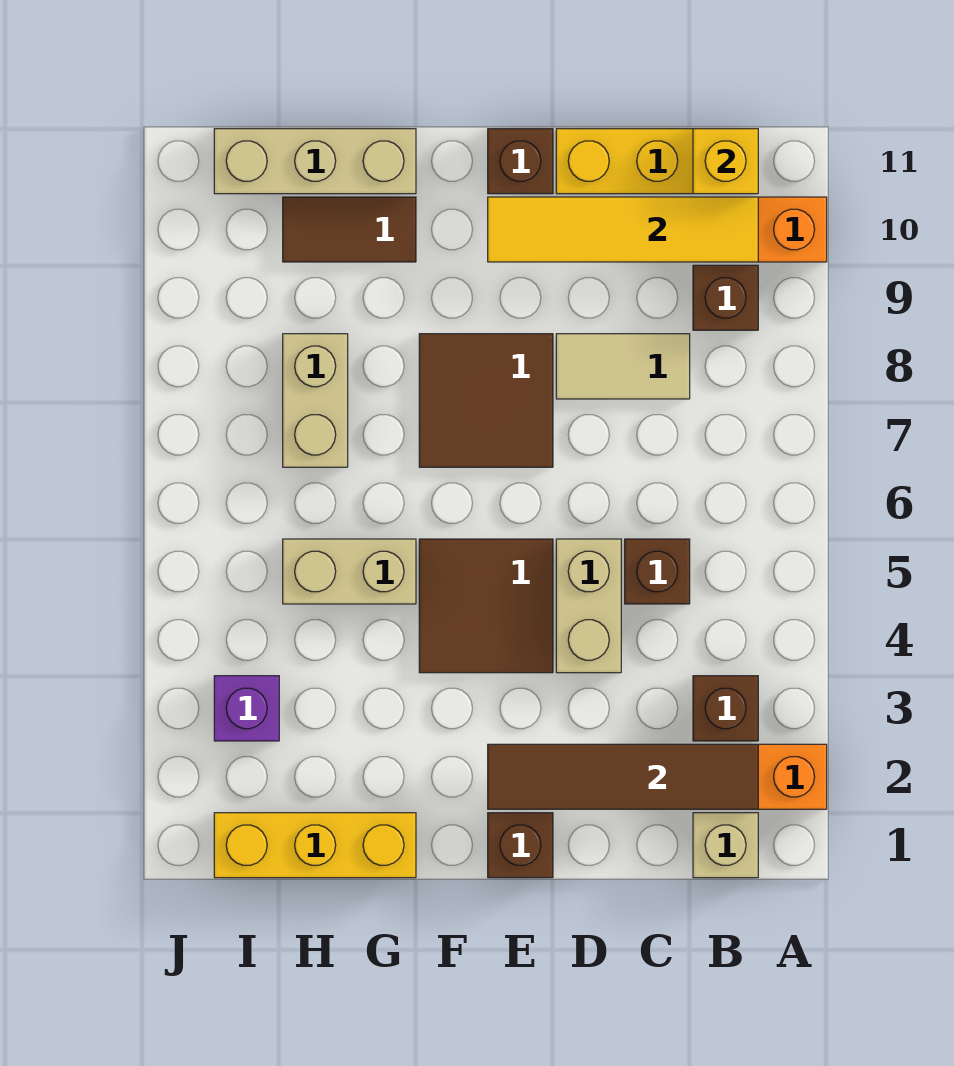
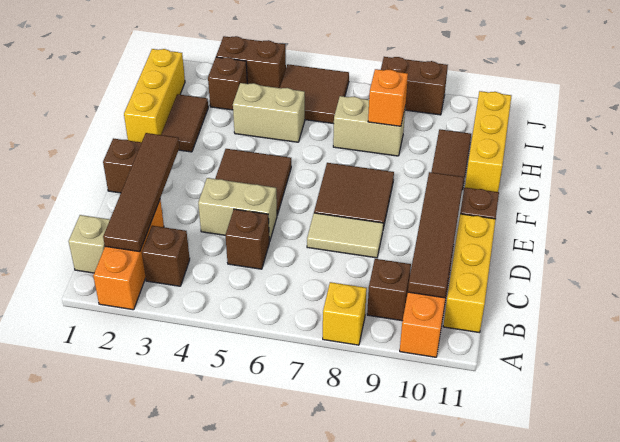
yellow 1x4 tile [488,197,758,262] -> brown 1x4 tile [408,172,464,298]
yellow 1x1 brick [693,129,758,194] -> yellow 1x1 brick moved to [323,282,367,345]
tan 1x2 tile [556,334,690,399] -> tan 1x2 tile turned to [307,213,383,258]
none -> brown 1x2 tile [161,94,208,152]
tan 1x2 brick [283,539,416,604] -> tan 1x2 brick turned to [233,83,305,142]
tan 1x3 brick [214,129,416,194] -> yellow 1x3 brick [465,91,511,192]
none -> orange 1x1 brick [368,69,408,126]
purple 1x1 brick [214,676,279,741] -> brown 1x1 brick [208,57,247,110]
none -> brown 2x2 tile [280,64,349,124]
none -> brown 1x2 brick [216,36,286,88]
none -> brown 1x2 brick [381,57,448,115]

